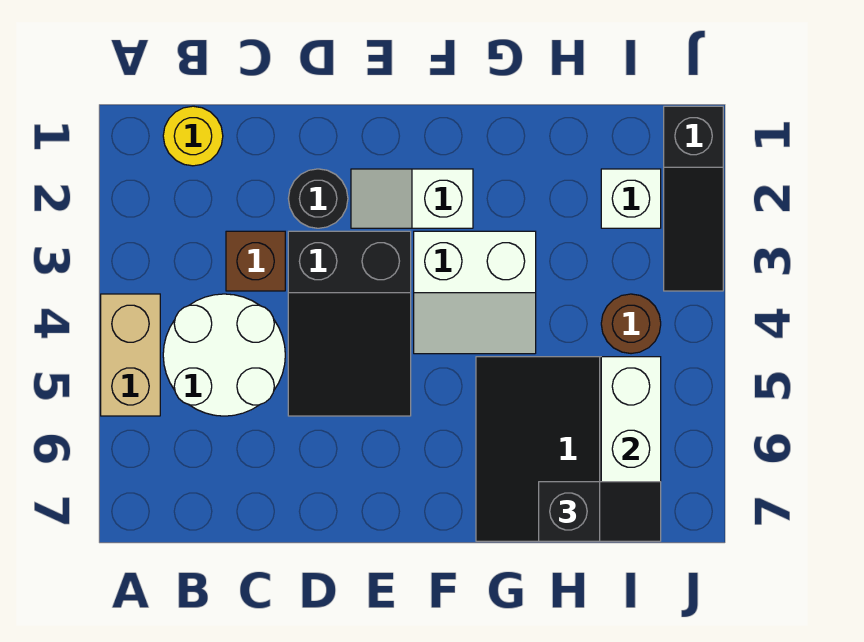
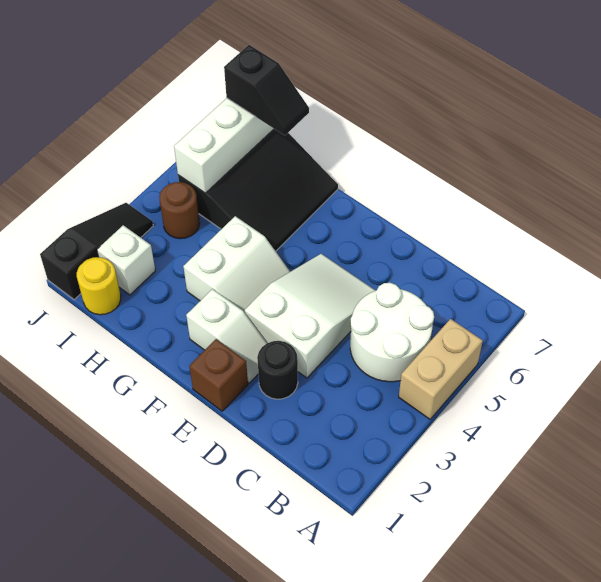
yellow 1x1 round brick [163,106,223,166] -> yellow 1x1 round brick moved to [77,257,121,315]
brown 1x1 brick [226,231,285,291] -> brown 1x1 brick moved to [189,339,248,411]
black 2x3 slope [288,231,411,416] -> white 2x3 slope [245,254,376,378]
white 2x2 slope [414,231,536,354] -> white 2x2 slope turned to [183,216,290,313]
black 1x2 slope [539,482,661,541] -> black 1x2 slope turned to [224,45,309,135]

